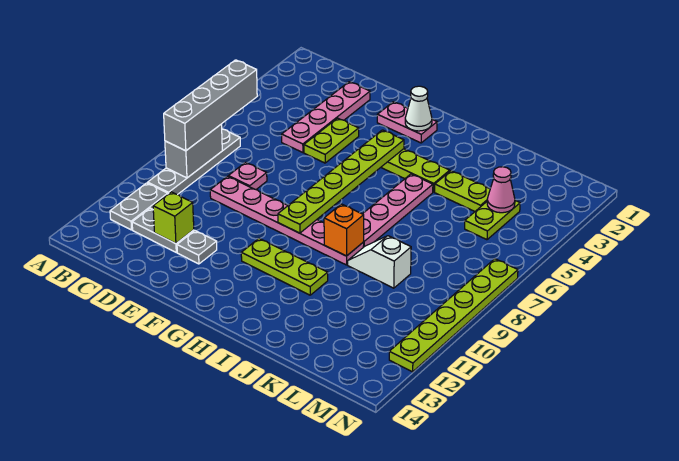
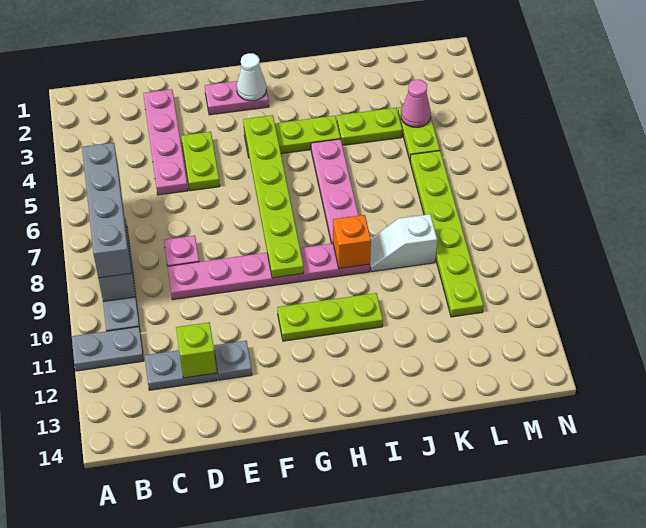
grey 1x2 plate [110,183,168,230] -> grey 1x2 plate turned to [72,327,144,371]
lime 1x6 plate [389,259,518,372] -> lime 1x6 plate moved to [410,151,484,317]

